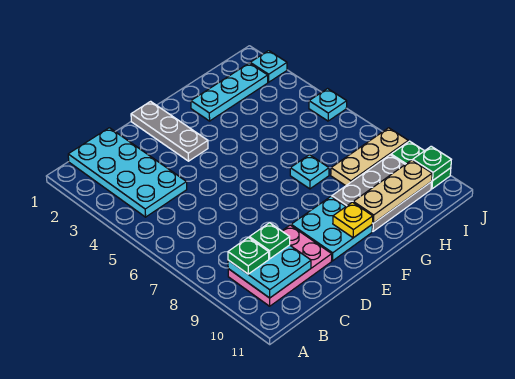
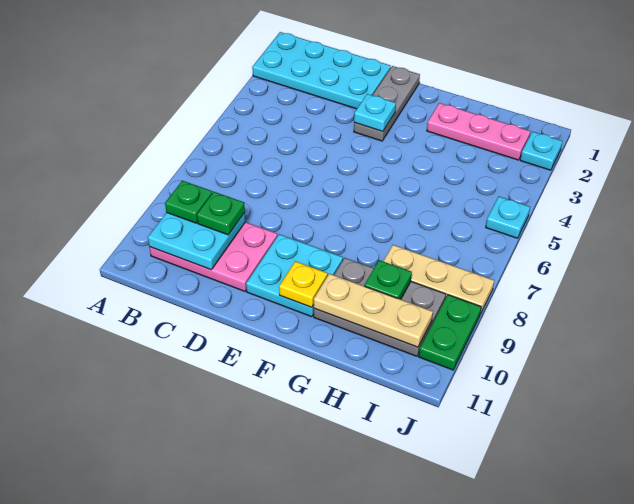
cyan 2x4 plate [68,128,187,217] -> cyan 2x4 plate turned to [252,32,391,109]
cyan 1x3 plate [191,63,268,121] -> pink 1x3 plate [427,103,530,160]
cyan 1x1 plate [290,155,329,189] -> cyan 1x1 plate moved to [354,94,396,132]
green 1x1 plate [413,146,451,181] -> green 1x1 plate moved to [364,260,412,299]

